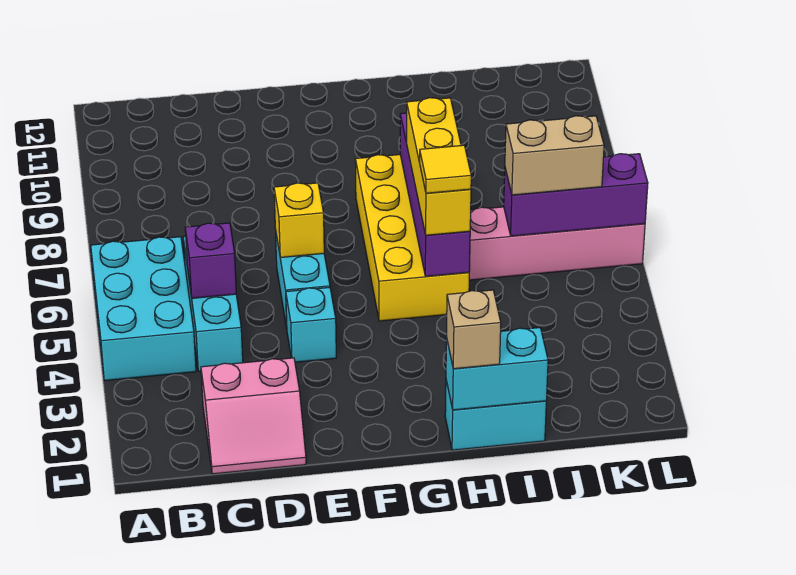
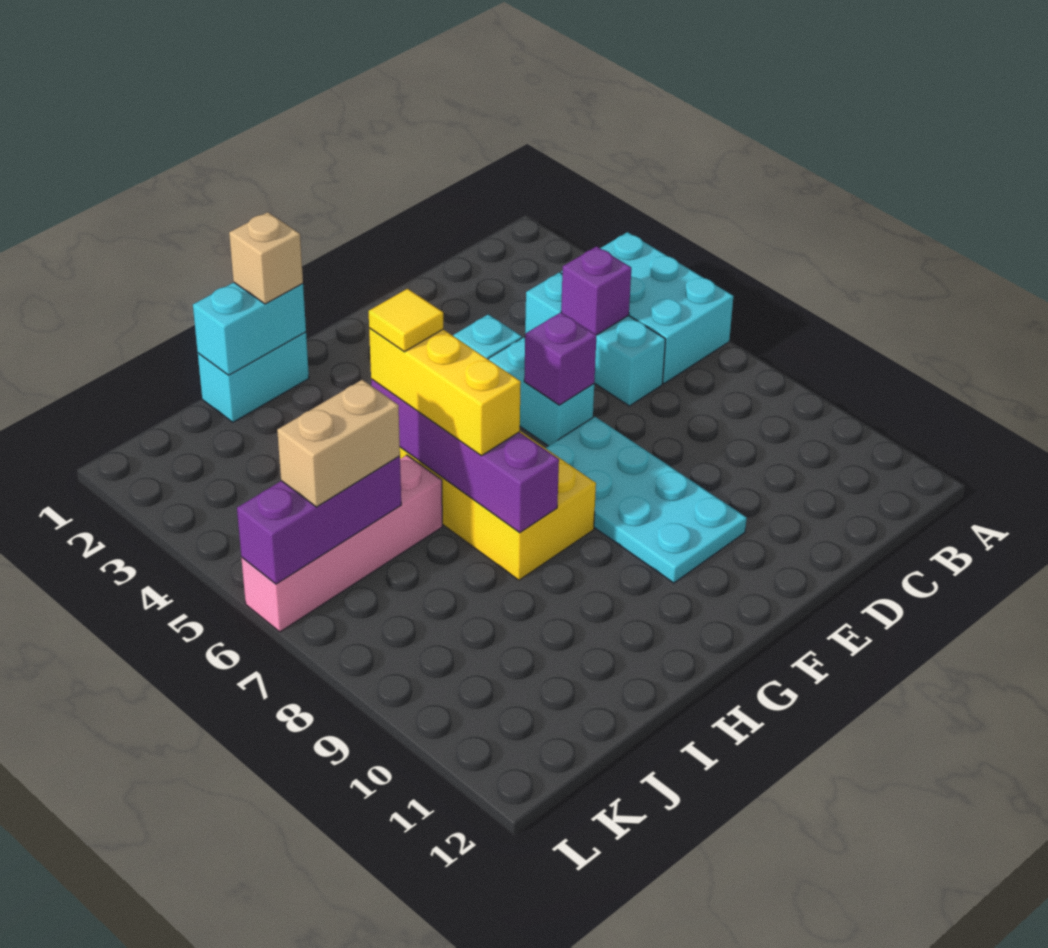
pink 2x2 slope [201,358,306,474] -> none
yellow 1x1 brick [274,183,324,258] -> purple 1x1 brick [524,312,596,405]
none -> cyan 2x4 plate [546,416,747,583]

